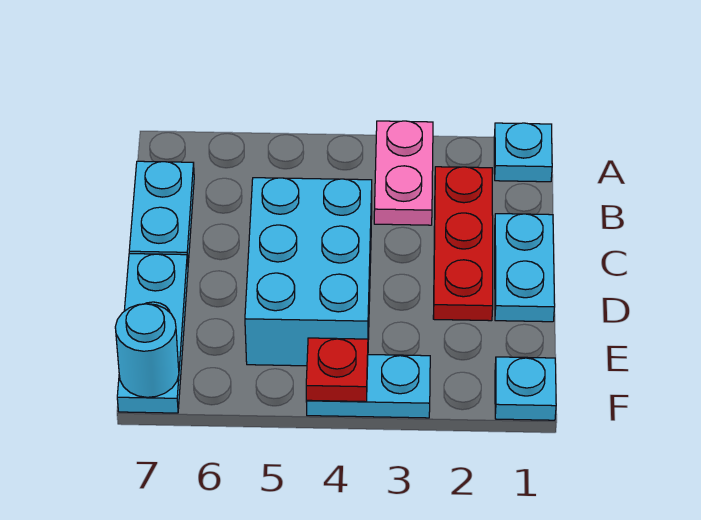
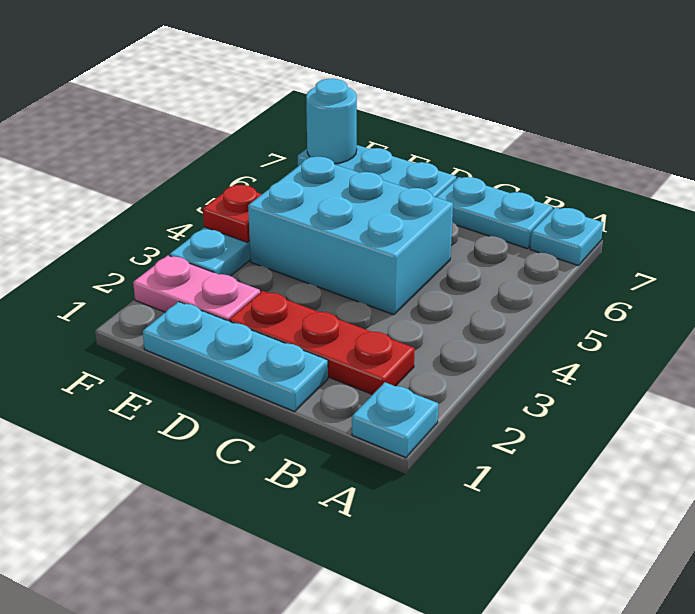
pink 1x2 plate [374,121,433,225] -> pink 1x2 plate moved to [133,255,260,321]
cyan 1x2 plate [495,214,555,322] -> cyan 1x3 plate [143,302,328,412]
cyan 1x1 plate [495,357,556,420] -> cyan 1x1 plate moved to [530,207,603,265]

